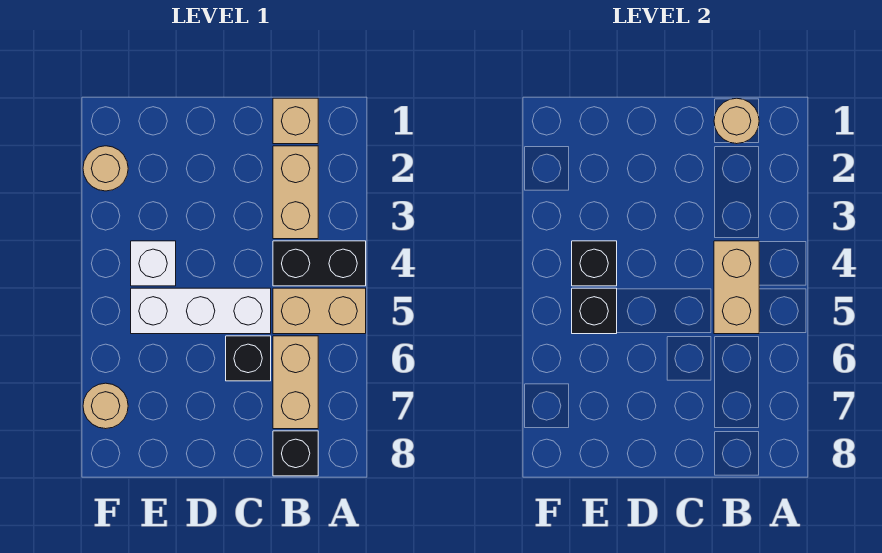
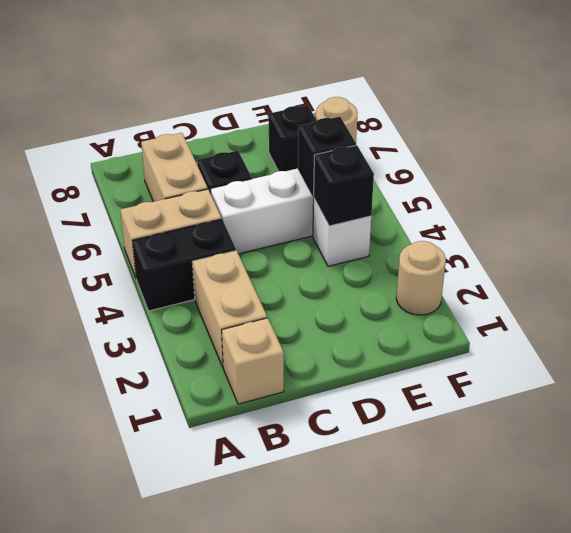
tan 1x1 round brick [714,98,759,144] -> none
tan 1x2 brick [714,241,759,334] -> none
black 1x1 brick [273,431,318,476] -> black 1x1 brick moved to [268,105,317,171]

